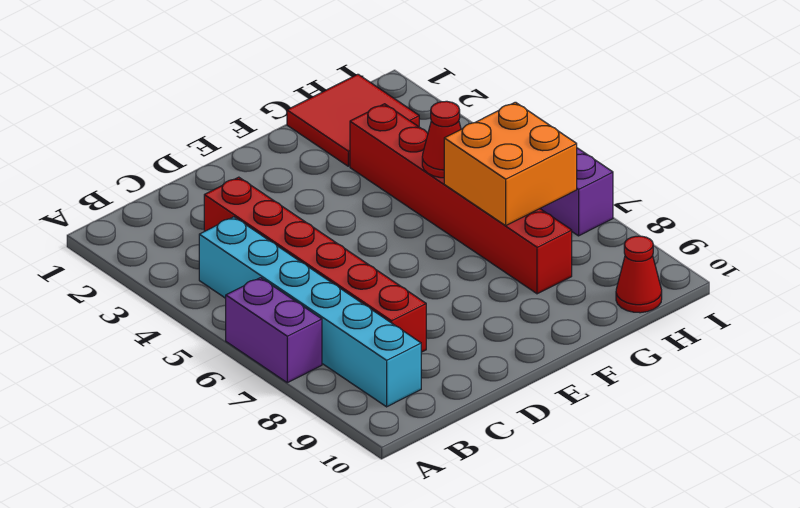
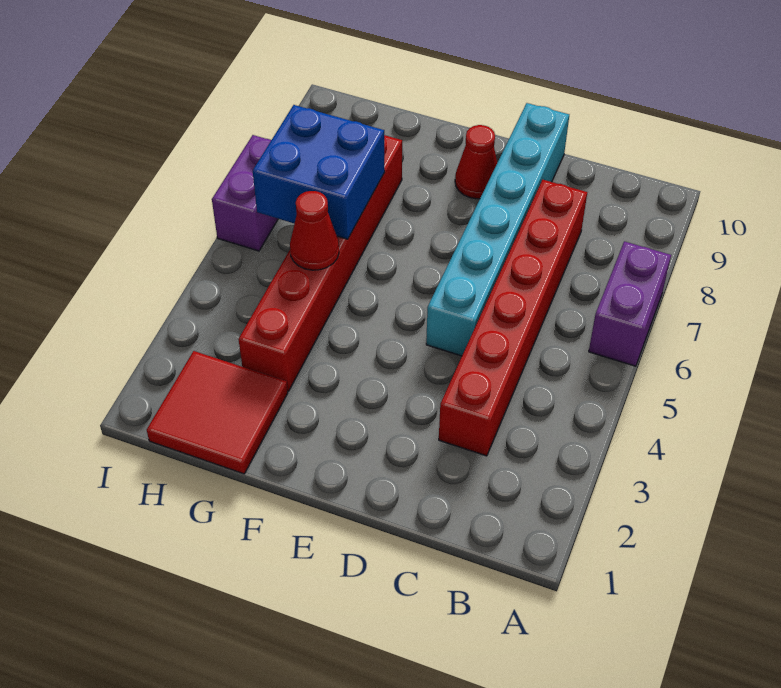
cyan 1x6 brick [199,217,421,407] -> cyan 1x6 brick moved to [426,103,569,356]
orange 2x2 brick [444,102,577,225] -> blue 2x2 brick [253,105,385,239]
red 1x1 cone [616,236,662,313] -> red 1x1 cone moved to [455,125,497,199]

